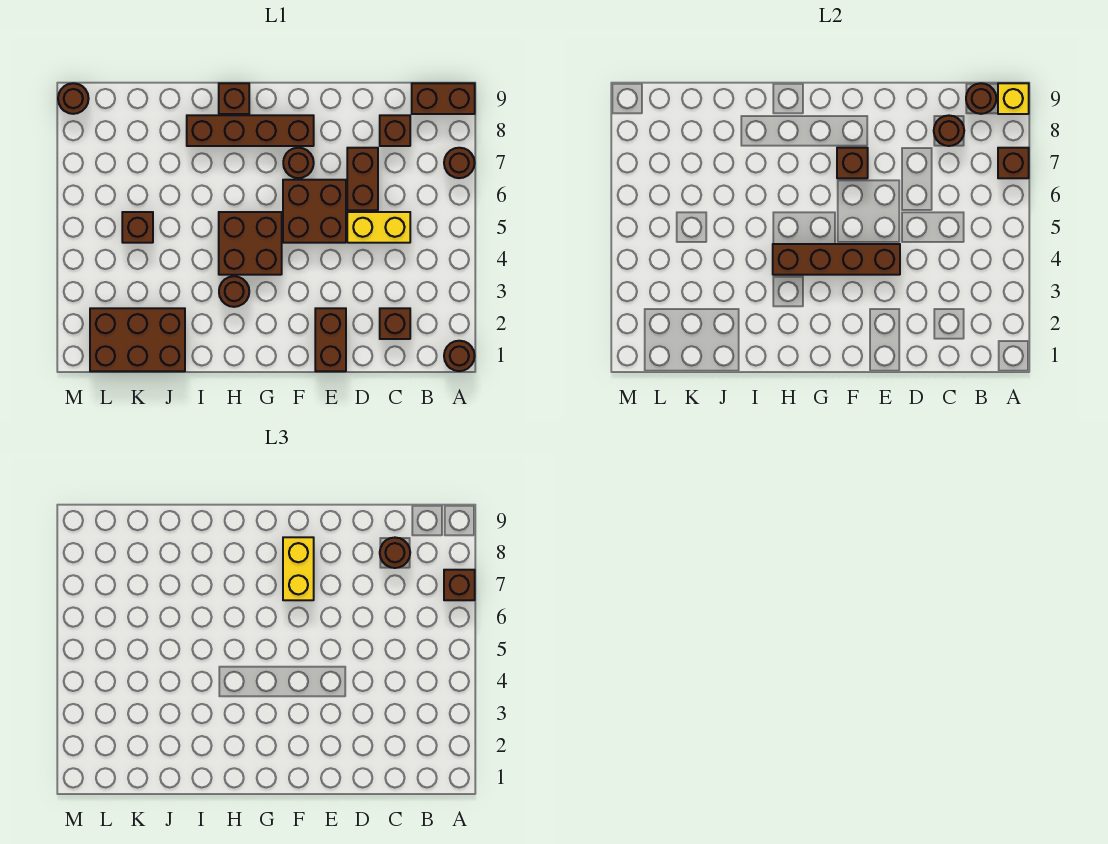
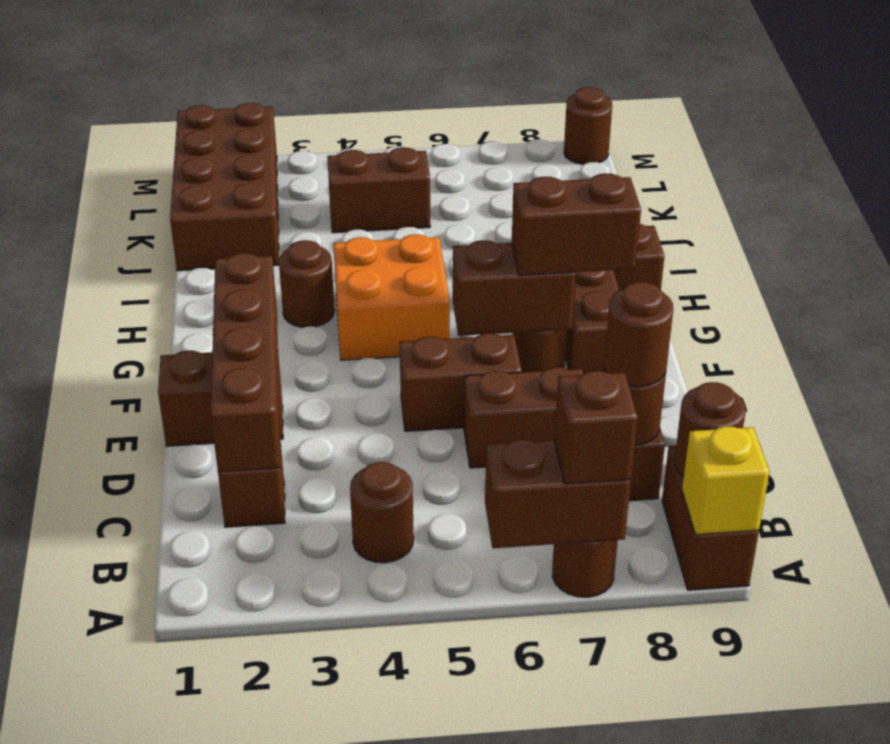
brown 1x1 round brick [444,341,475,371] -> brown 1x1 round brick moved to [350,462,414,563]
brown 1x1 brick [998,148,1029,178] -> brown 1x2 brick [485,439,631,548]
yellow 1x2 brick [347,212,410,243] -> none
brown 1x4 brick [773,244,900,275] -> brown 1x4 brick moved to [211,253,280,472]
brown 2x2 brick [283,180,346,243] -> brown 1x2 brick [400,333,522,431]
brown 1x1 brick [837,148,868,178] -> brown 1x2 brick [453,240,576,336]
yellow 1x2 brick [283,537,314,600] -> brown 1x2 brick [512,173,641,275]
brown 2x2 brick [219,212,282,275] -> orange 2x2 brick [333,234,450,360]
brown 2x3 brick [90,308,185,371] -> brown 2x4 brick [170,103,279,271]
brown 1x1 brick [122,212,153,243] -> brown 1x2 brick [327,147,430,233]

